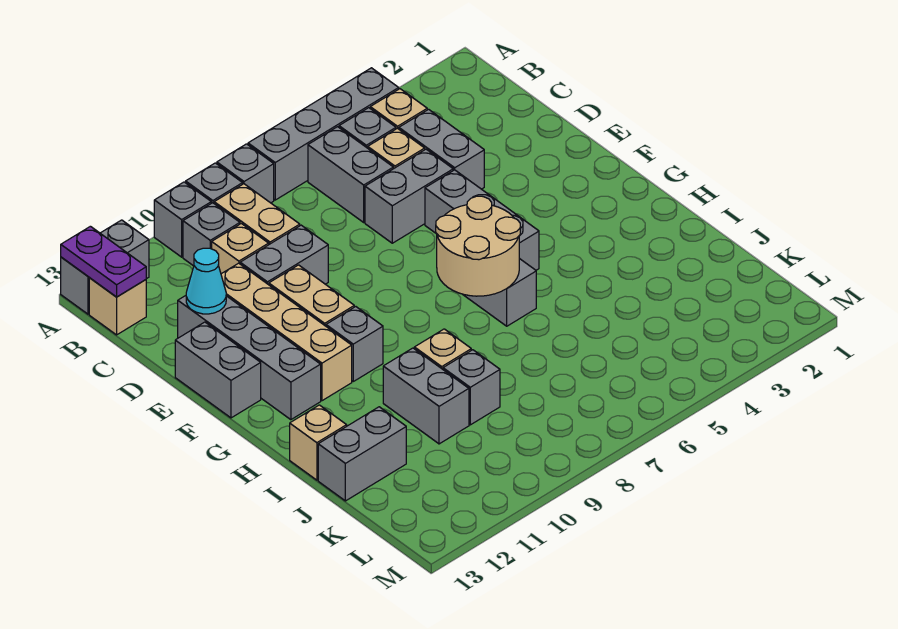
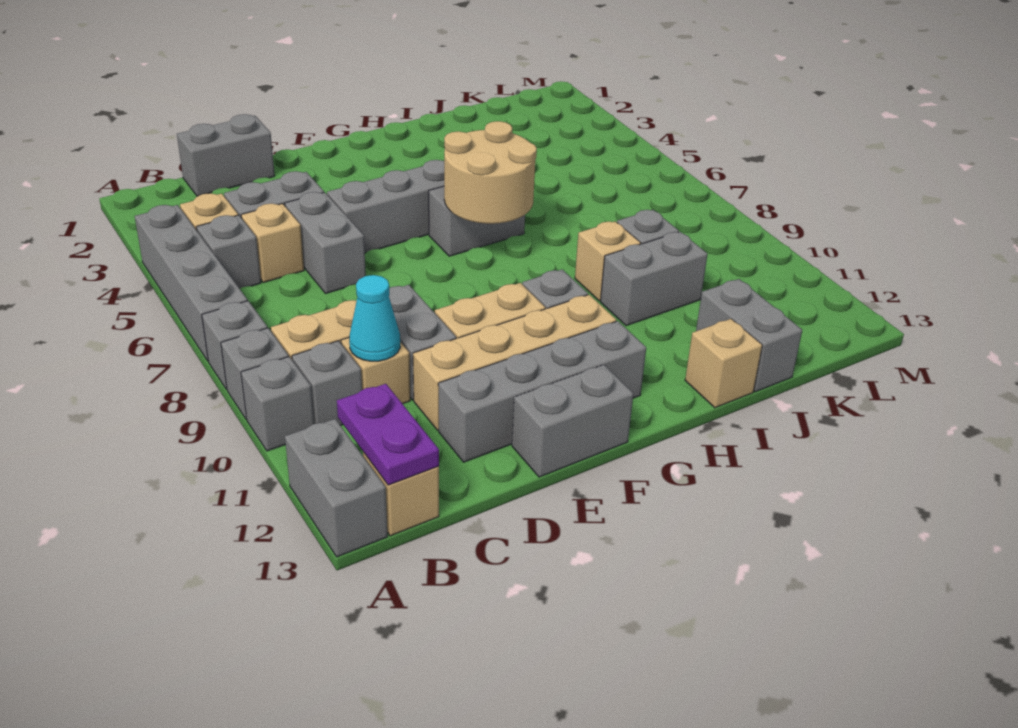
purple 1x2 plate [61,226,146,297] -> purple 1x2 plate turned to [337,384,439,485]
grey 1x2 brick [308,127,393,222] -> grey 1x2 brick moved to [177,114,275,196]
cyan 1x1 cone [186,248,226,314] -> cyan 1x1 cone moved to [349,275,400,361]

